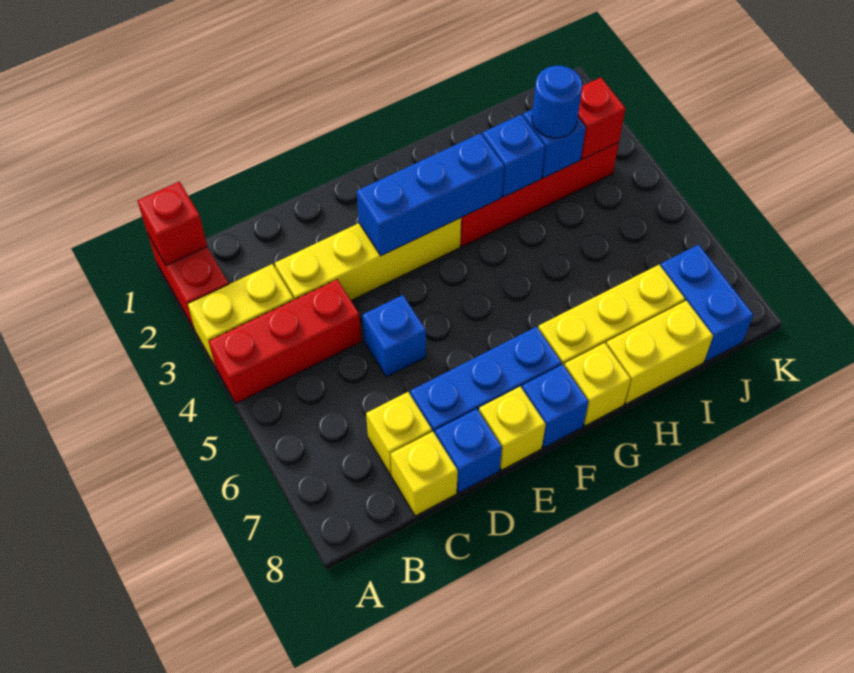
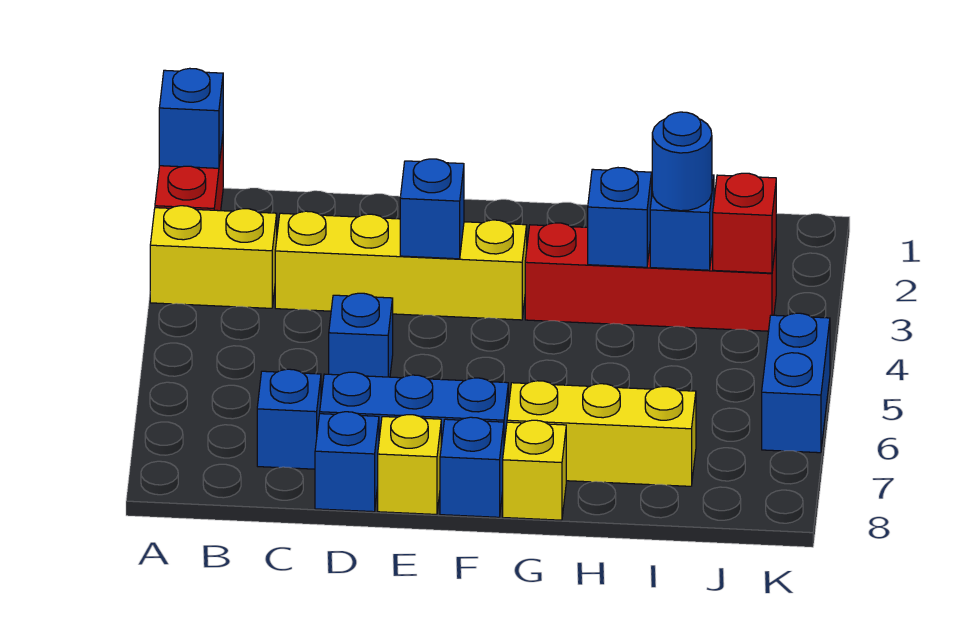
red 1x1 brick [138,182,207,265] -> blue 1x1 brick [159,68,223,168]
red 1x3 brick [209,280,361,403] -> none
yellow 1x1 brick [366,392,432,475] -> blue 1x1 brick [257,369,321,469]
yellow 1x1 brick [391,432,458,516] -> none
blue 1x3 brick [357,133,504,256] -> blue 1x1 brick [400,159,464,259]
yellow 1x2 brick [606,301,713,404] -> none
blue 1x2 brick [661,245,753,362] -> blue 1x2 brick moved to [762,313,830,453]

